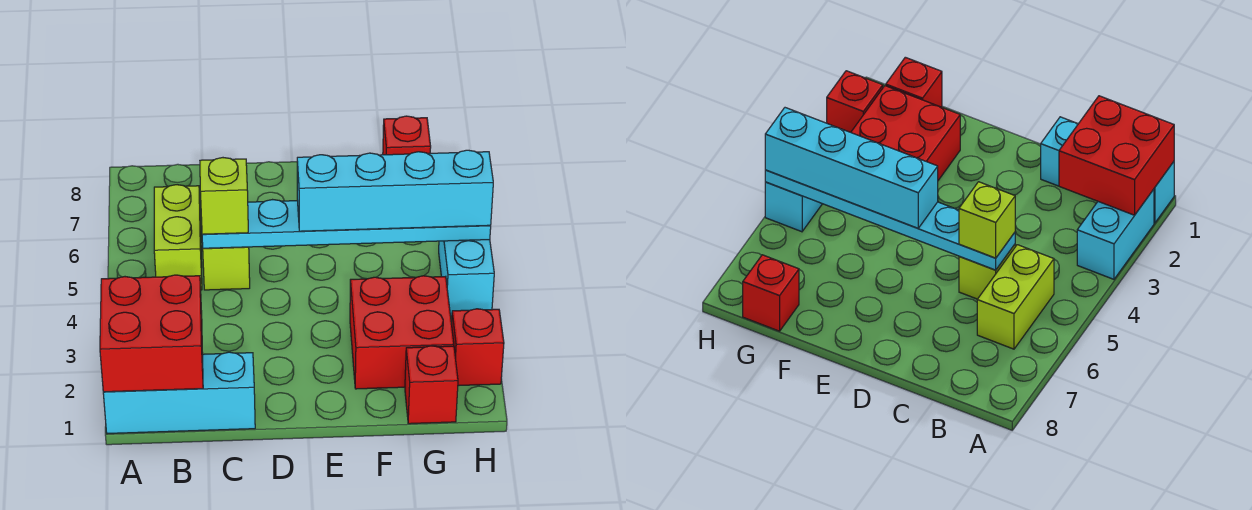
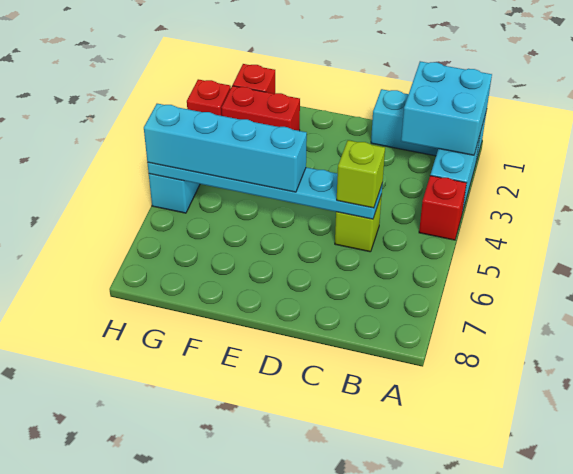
red 2x2 brick [100,275,203,392] -> cyan 2x2 brick [401,61,492,155]
lime 1x2 brick [154,185,202,290] -> none
red 2x2 brick [350,276,454,389] -> red 1x2 brick [222,86,300,131]
red 1x1 brick [383,116,431,155] -> red 1x1 brick moved to [419,176,466,240]

